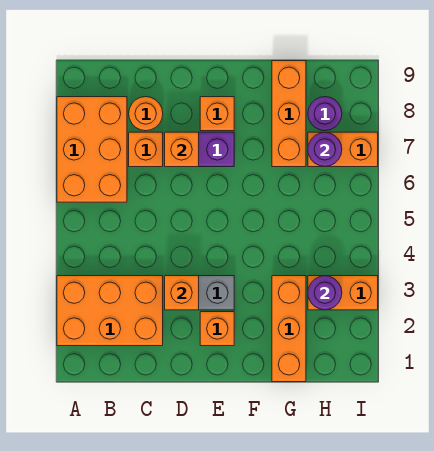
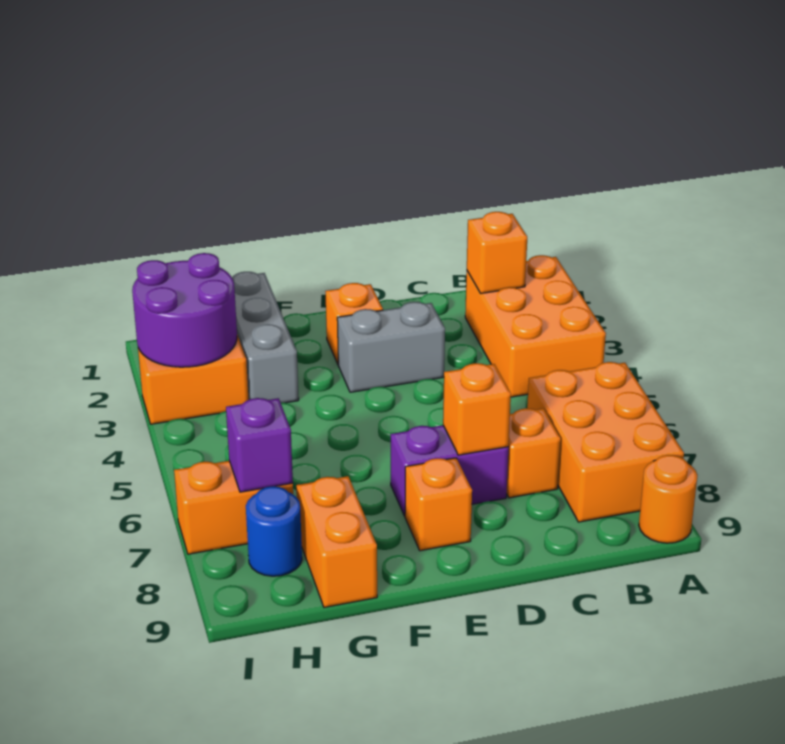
orange 2x3 brick [57,276,163,346] -> orange 2x3 brick turned to [465,255,606,397]
orange 1x1 round brick [129,97,163,131] -> orange 1x1 round brick moved to [639,455,697,543]
orange 1x1 brick [165,276,199,310] -> orange 1x1 brick moved to [467,212,527,293]
orange 1x3 brick [272,276,306,382] -> grey 1x3 brick [232,272,299,403]
orange 1x3 brick [272,61,306,167] -> orange 1x2 brick [296,476,377,607]
purple 1x1 round brick [308,276,342,310] -> purple 2x2 round brick [132,253,237,367]
purple 1x1 round brick [308,132,342,167] -> purple 1x1 brick [226,398,293,492]
purple 1x1 round brick [308,97,342,131] -> blue 1x1 round brick [246,486,302,576]

